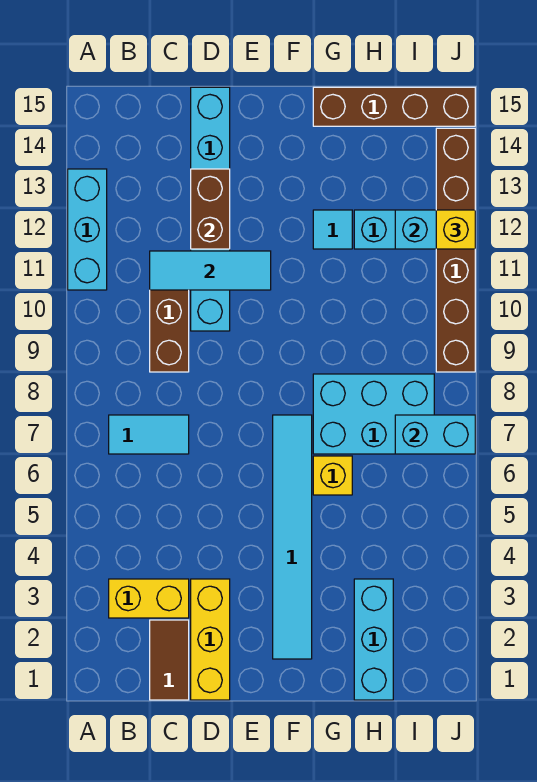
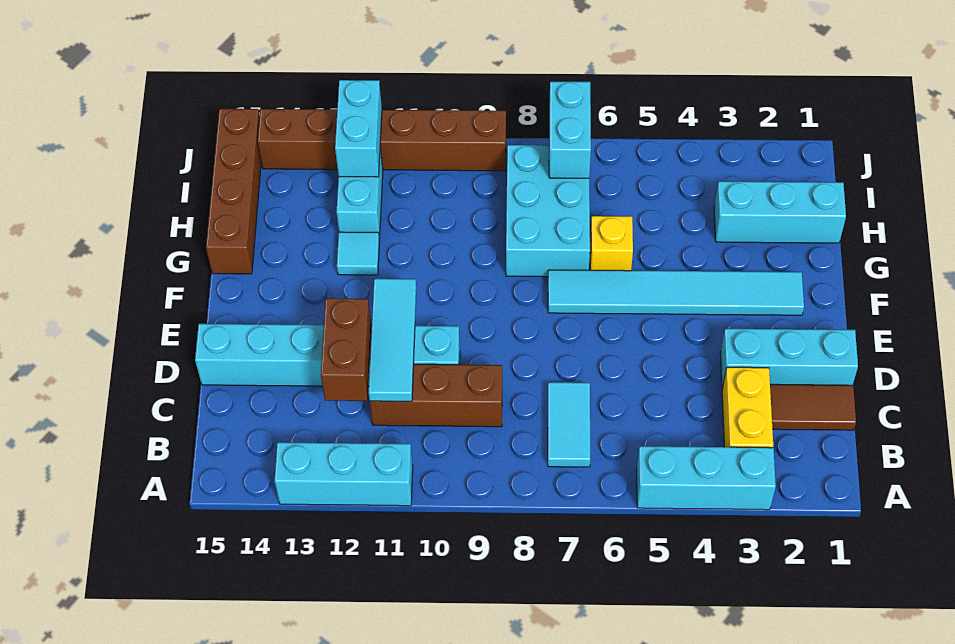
none -> cyan 1x3 brick [637,446,776,510]
yellow 1x3 brick [191,579,230,700] -> cyan 1x3 brick [720,329,858,389]
brown 1x2 brick [191,169,230,249] -> brown 1x2 brick turned to [321,298,371,401]
yellow 1x1 brick [436,210,475,249] -> none

